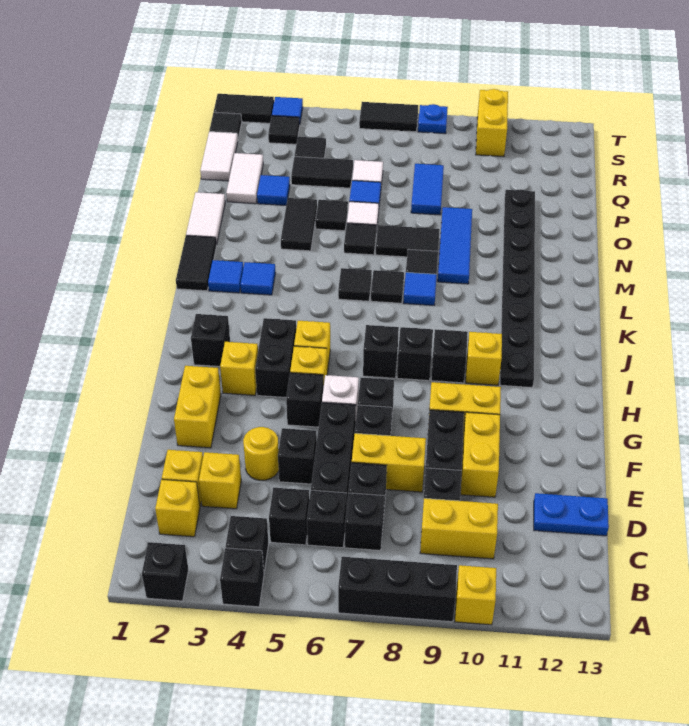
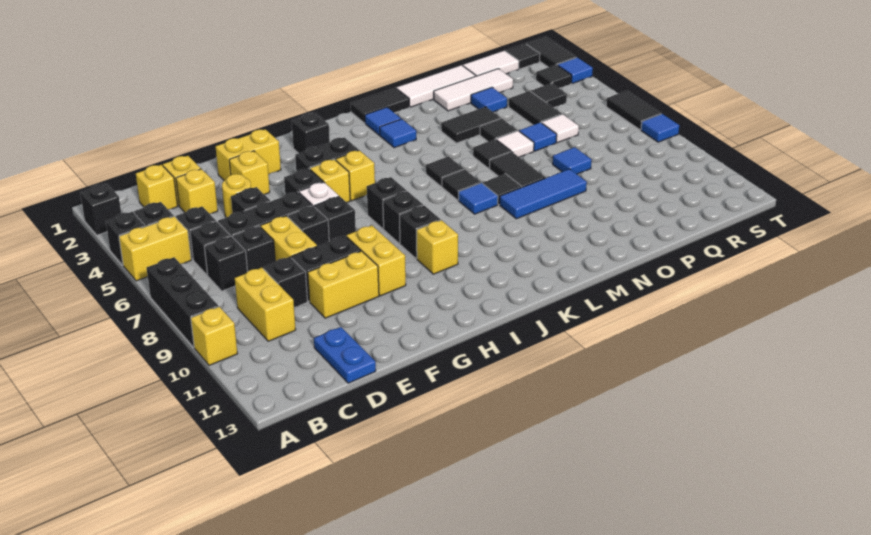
yellow 1x1 brick [220,342,258,395] -> yellow 1x1 brick moved to [229,151,270,194]
black 1x8 plate [500,189,535,388] -> none
white 1x2 tile [186,192,225,245] -> white 1x3 tile [396,65,476,107]
white 1x2 tile [226,153,263,204] -> white 1x3 tile [434,69,513,111]
blue 1x2 tile [411,164,444,215] -> blue 1x1 tile [553,147,591,174]
yellow 1x2 brick [476,89,508,157] -> yellow 1x2 brick moved to [119,216,191,281]
blue 1x1 plate [418,104,448,134] -> blue 1x1 tile [641,114,679,142]

